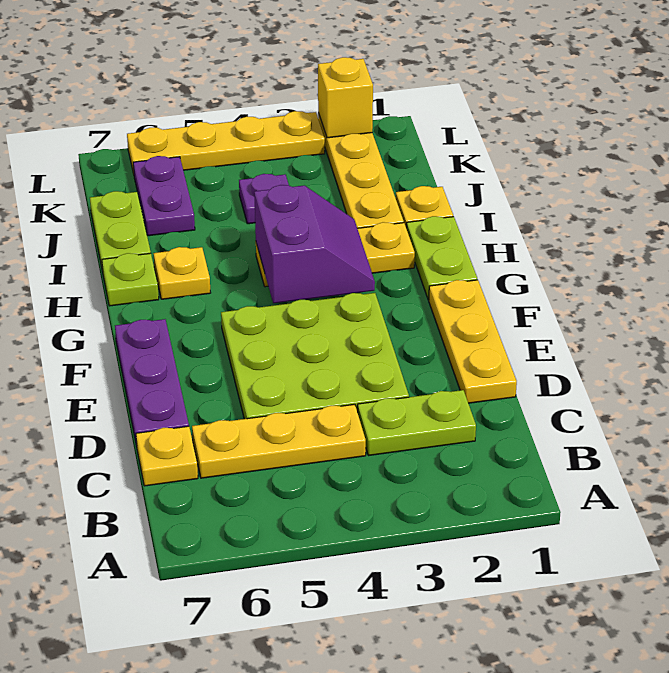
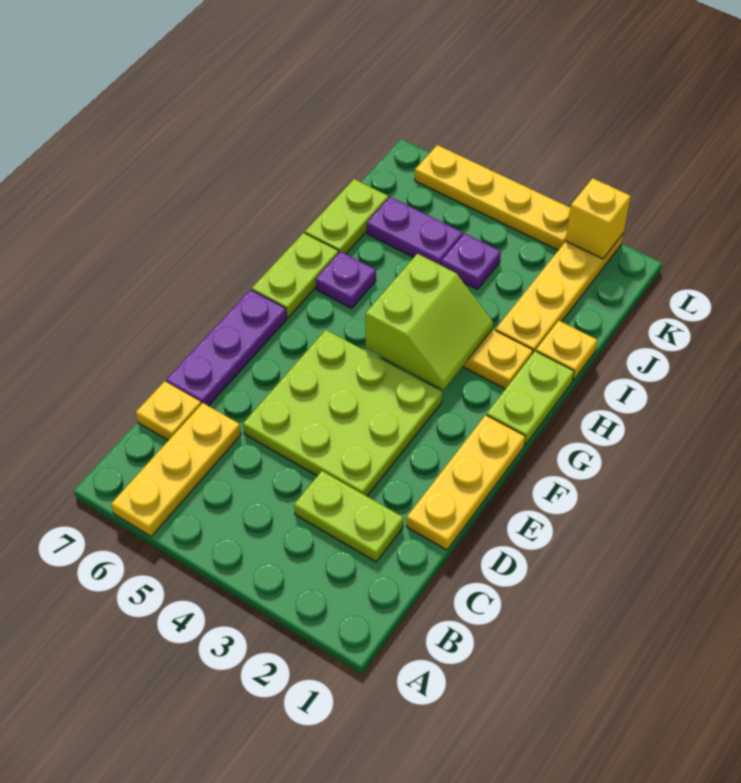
yellow 1x3 plate [192,404,366,478] -> yellow 1x3 plate turned to [111,403,241,537]
purple 2x2 slope [254,185,375,303] -> lime 2x2 slope [366,254,493,390]
yellow 1x1 plate [153,247,211,299] -> purple 1x1 plate [316,252,376,308]
lime 1x1 plate [102,253,159,306] -> lime 1x2 plate [252,233,339,318]
purple 1x2 plate [133,156,195,236] -> purple 1x2 plate turned to [367,197,463,265]

